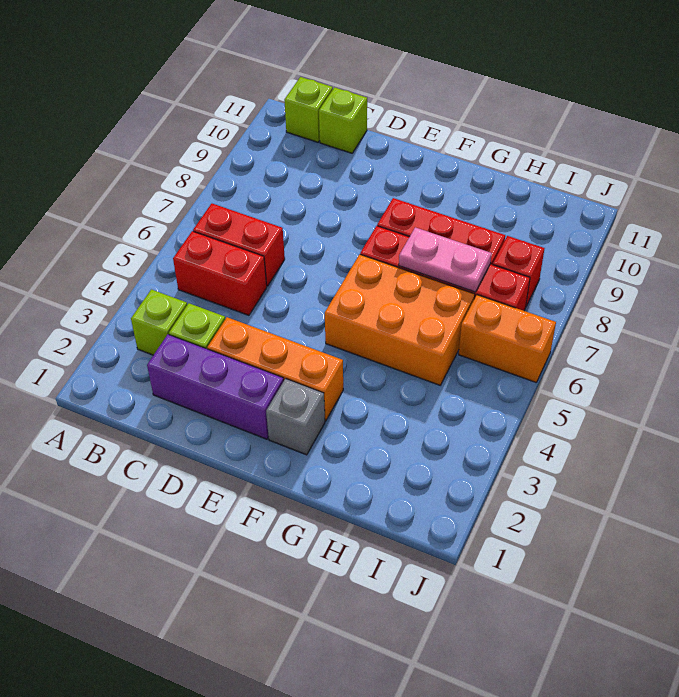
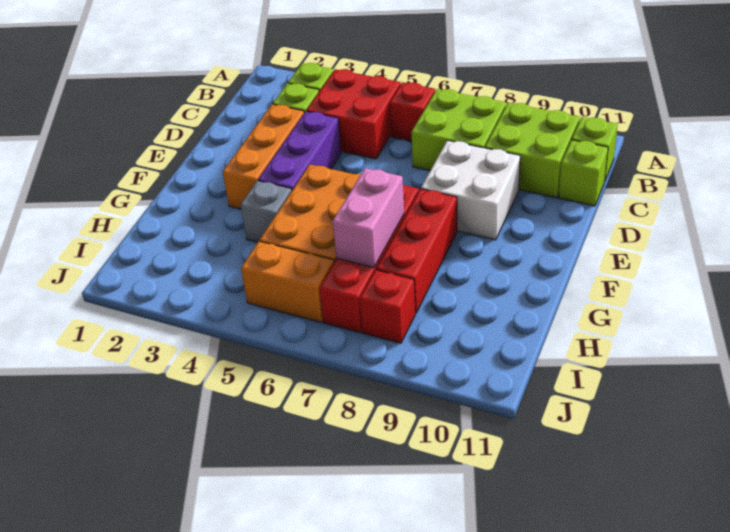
red 1x2 brick [173,231,267,315] -> red 2x2 brick [306,69,401,159]
red 1x2 brick [193,204,285,286] -> red 1x1 brick [390,82,435,141]
none -> lime 2x2 brick [411,89,506,170]
none -> lime 2x2 brick [485,103,580,198]
purple 1x3 brick [147,334,284,439] -> purple 1x3 brick moved to [258,111,341,190]
none -> white 2x2 brick [421,140,520,240]
grey 1x1 brick [266,379,325,455] -> grey 1x1 brick moved to [241,181,292,242]
pink 1x2 plate [399,227,492,292] -> pink 1x2 brick [333,168,404,267]
orange 1x2 brick [459,295,556,382] -> orange 1x2 brick turned to [241,241,334,322]

